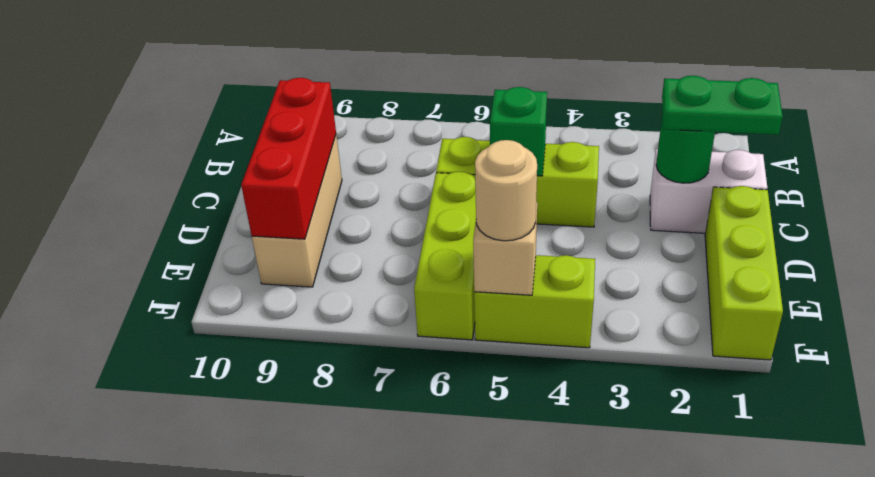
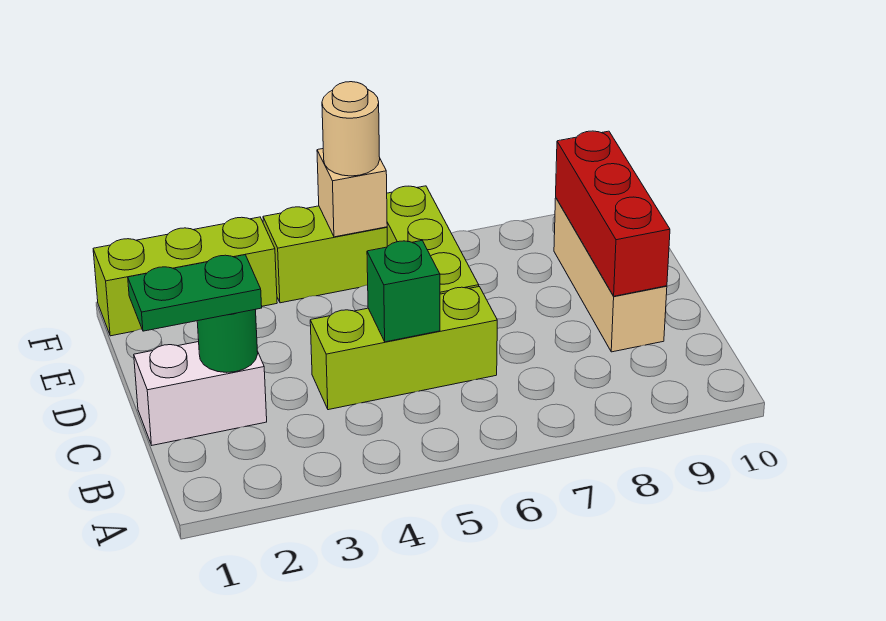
lime 1x3 brick [705,186,783,360] -> lime 1x3 brick turned to [93,217,277,336]

